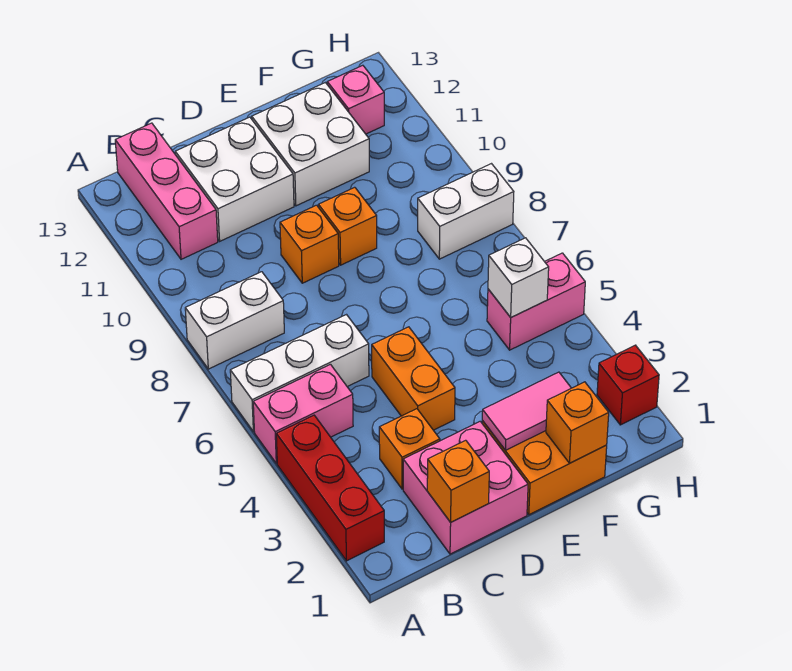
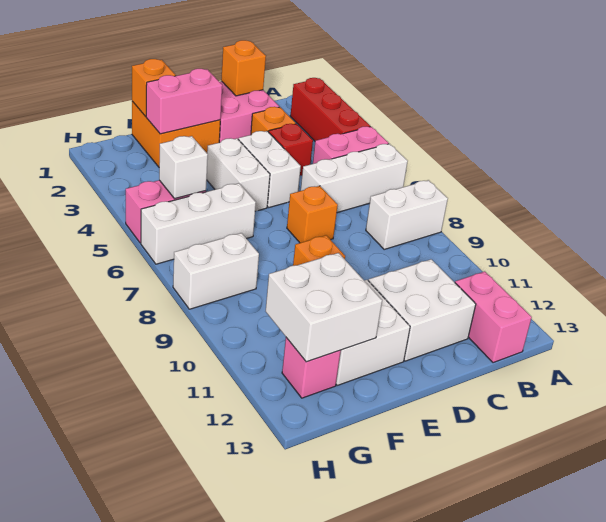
pink 1x3 brick [115,123,218,259] -> pink 1x2 brick [455,271,532,363]
orange 1x2 brick [372,327,455,430] -> white 1x2 brick [238,131,301,207]
orange 1x1 brick [280,205,339,283] -> orange 1x1 brick moved to [287,186,338,243]
pink 1x2 tile [482,372,571,450] -> pink 1x2 brick [146,69,222,134]
none -> white 1x2 brick [207,138,270,211]
none -> white 1x3 brick [141,183,256,264]
none -> white 2x2 brick [266,253,382,362]
red 1x1 brick [597,345,659,425] -> red 1x1 brick moved to [269,124,313,176]

